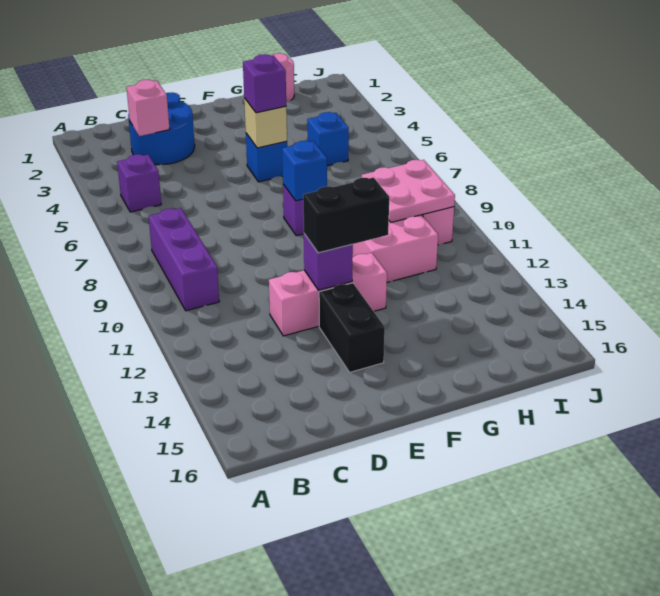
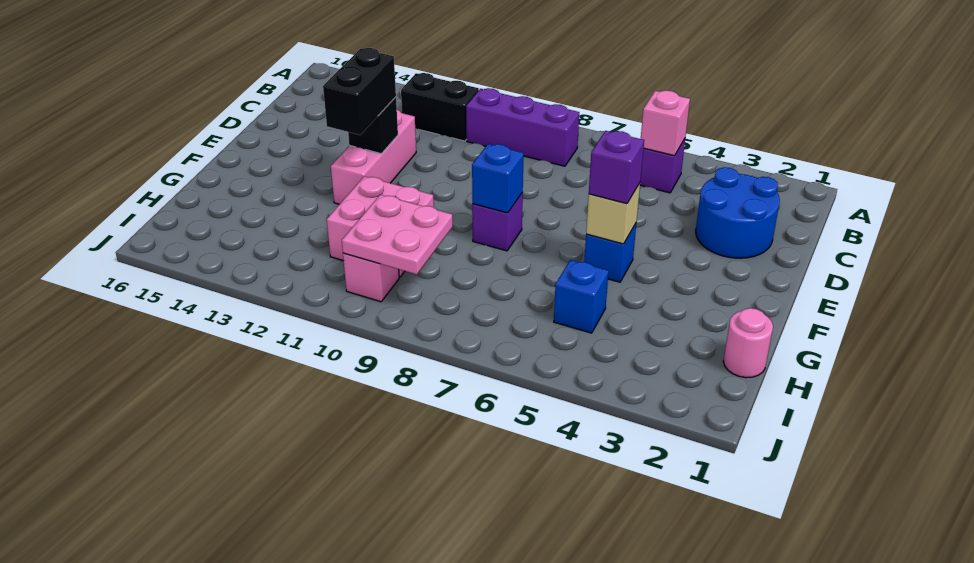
pink 1x1 brick [126,80,170,136] -> pink 1x1 brick moved to [641,90,690,156]
purple 1x1 brick [304,234,353,290] -> black 1x1 brick [348,97,398,154]
black 1x2 brick [319,283,385,372] -> black 1x2 brick moved to [401,73,479,141]

